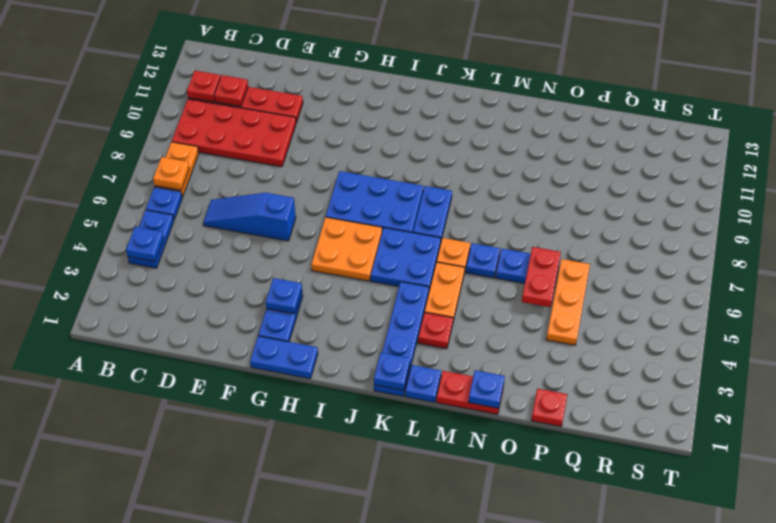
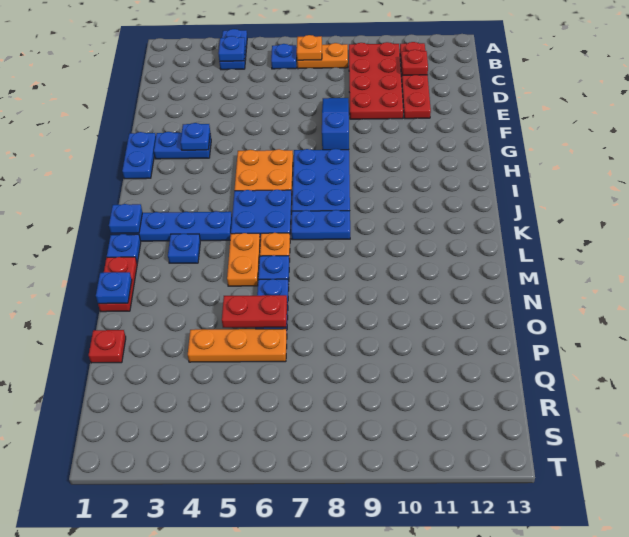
blue 1x2 plate [128,210,174,268] -> blue 1x2 plate turned to [219,29,247,70]
red 1x1 plate [187,71,221,102] -> none
blue 1x3 slope [203,193,296,241] -> blue 1x3 slope moved to [322,98,349,150]
red 1x1 plate [418,312,453,349] -> blue 1x1 plate [168,234,200,263]
orange 1x2 plate [424,262,465,321] -> orange 1x2 plate turned to [227,233,260,286]

